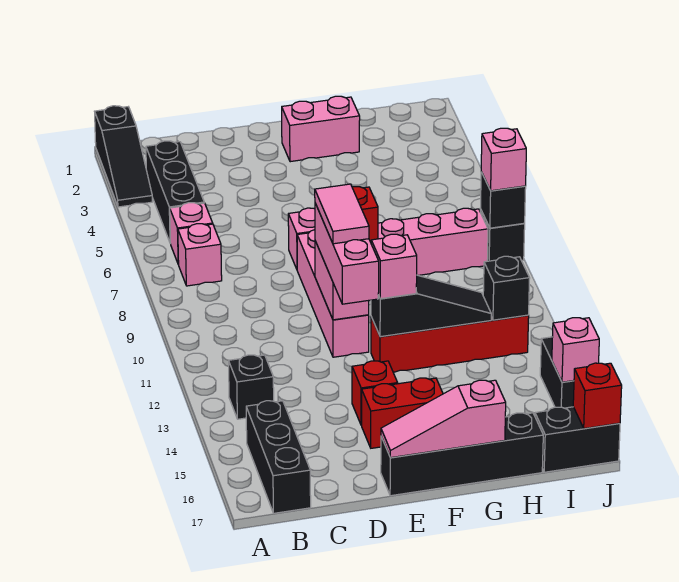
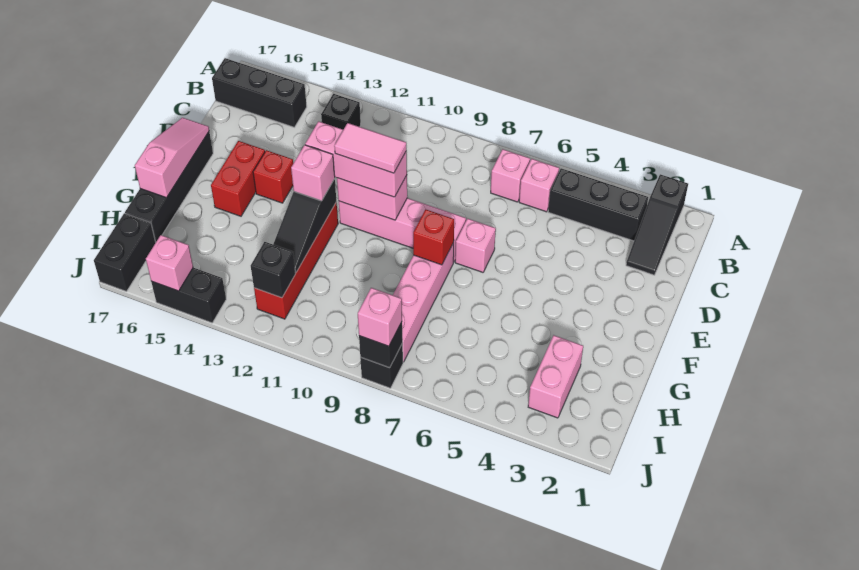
black 1x3 slope [95,106,152,207] -> black 1x3 slope turned to [626,174,688,275]
pink 1x2 brick [282,96,360,162] -> pink 1x2 brick moved to [528,335,583,418]
red 1x1 brick [573,363,622,429] -> none

